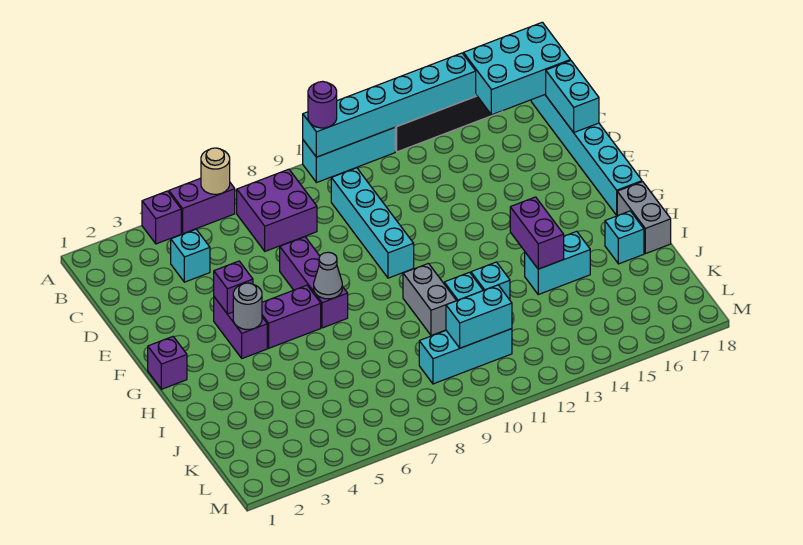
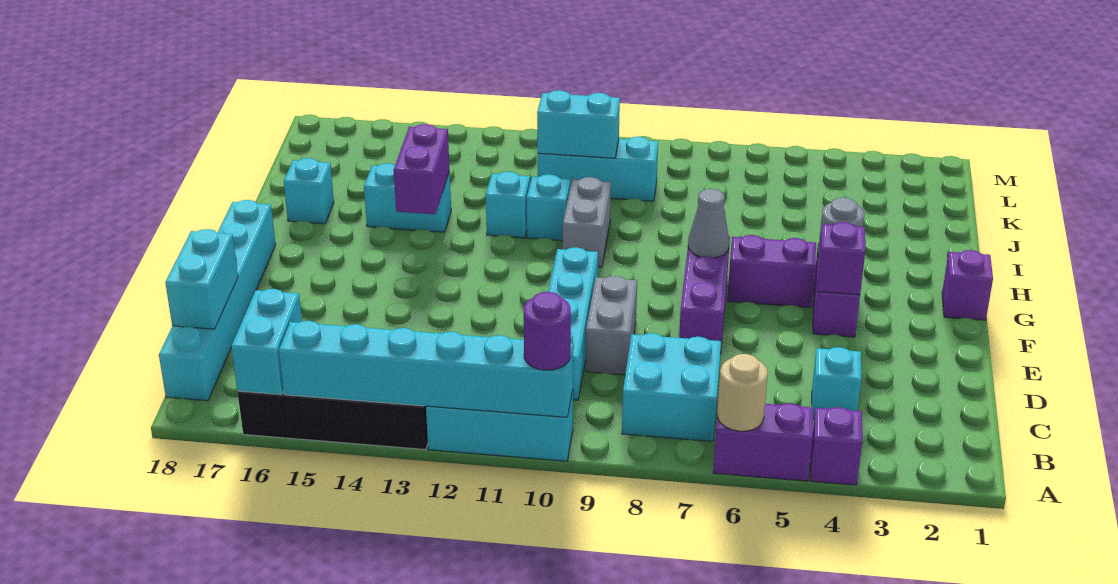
cyan 2x3 brick [463,22,570,115] -> cyan 1x2 brick [231,289,302,395]
purple 2x2 brick [237,169,317,251] -> cyan 2x2 brick [622,333,721,441]
grey 1x2 brick [617,182,671,254] -> grey 1x2 brick moved to [586,276,637,375]

